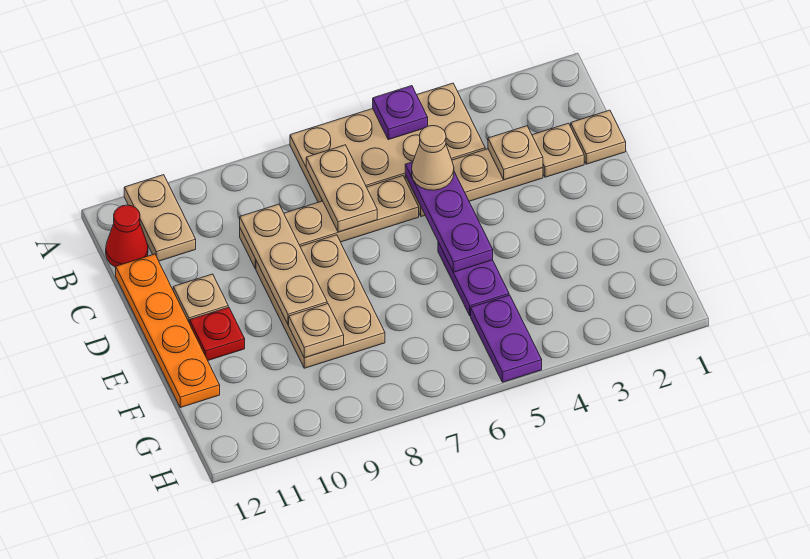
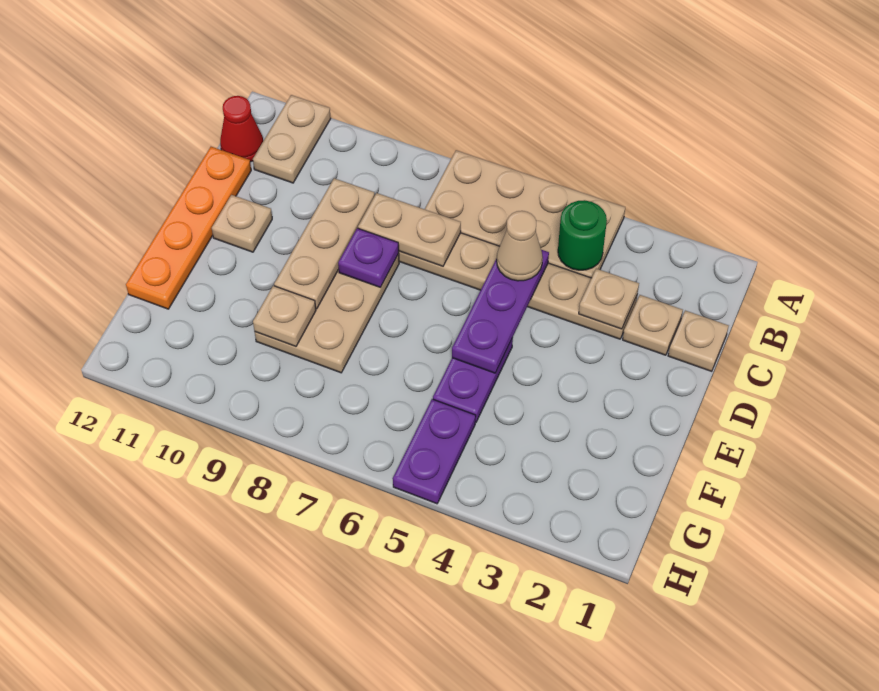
purple 1x1 plate [373,86,428,140] -> purple 1x1 plate moved to [338,228,399,287]
none -> green 1x1 round brick [558,200,607,270]
tan 1x2 plate [306,145,377,232] -> tan 1x2 plate turned to [358,193,461,266]
red 1x1 plate [190,307,245,360] -> none

